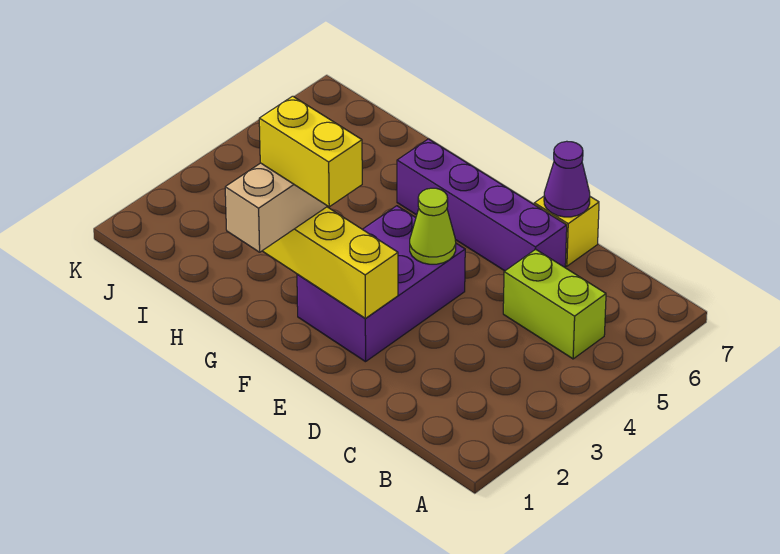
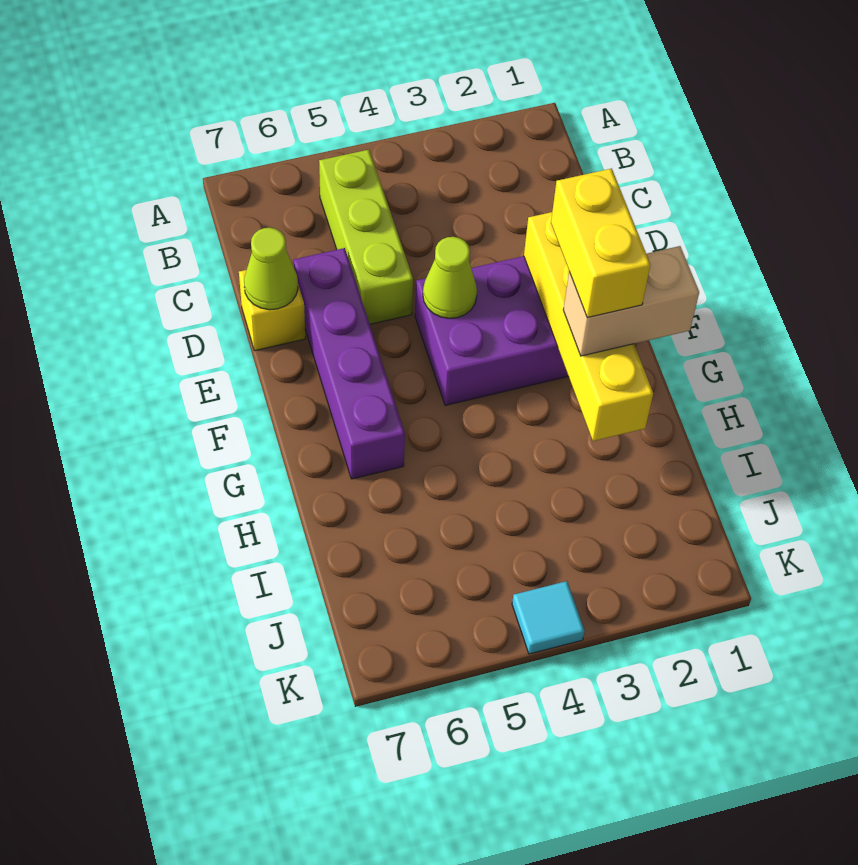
lime 1x2 brick [503,249,606,359] -> lime 1x3 brick [319,150,413,324]
purple 1x1 cone [544,141,590,217] -> lime 1x1 cone [244,228,298,310]
none -> cyan 1x1 tile [512,581,585,654]

